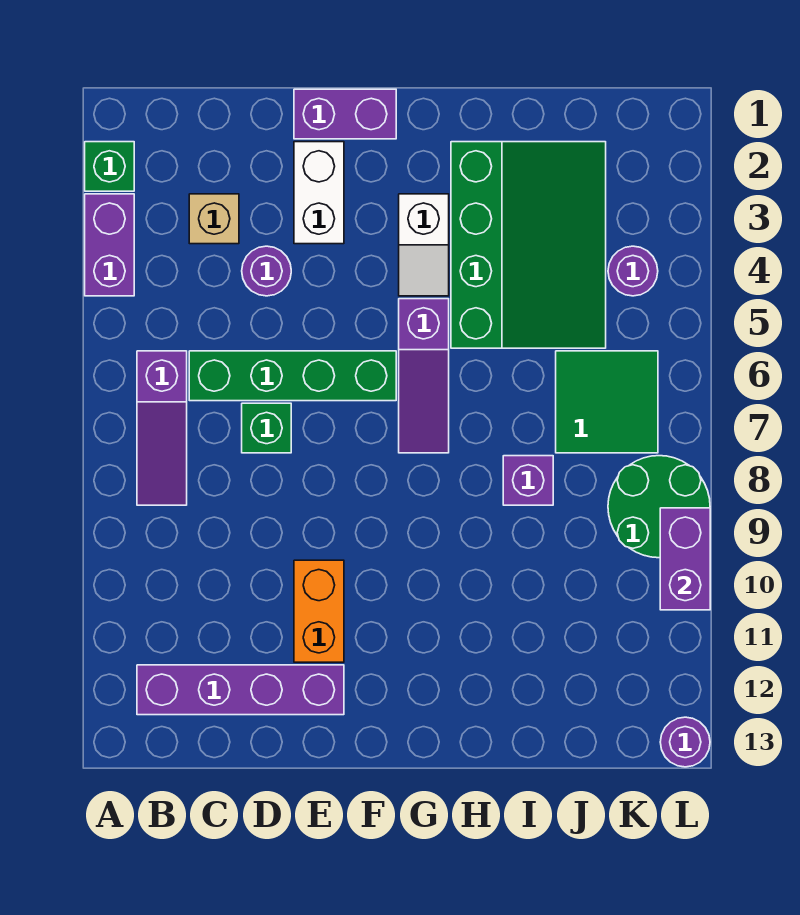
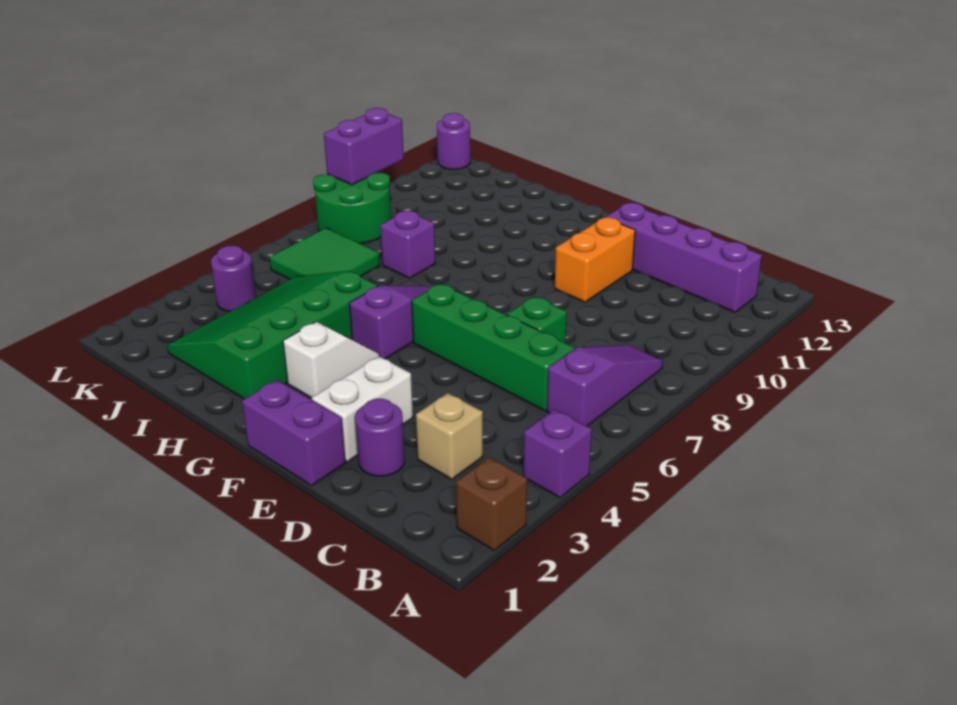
green 1x1 brick [85,142,134,191] -> brown 1x1 brick [456,457,527,551]
purple 1x2 brick [85,194,134,296] -> purple 1x1 brick [523,409,592,498]
purple 1x1 round brick [242,246,291,296] -> purple 1x1 round brick moved to [355,399,405,476]

